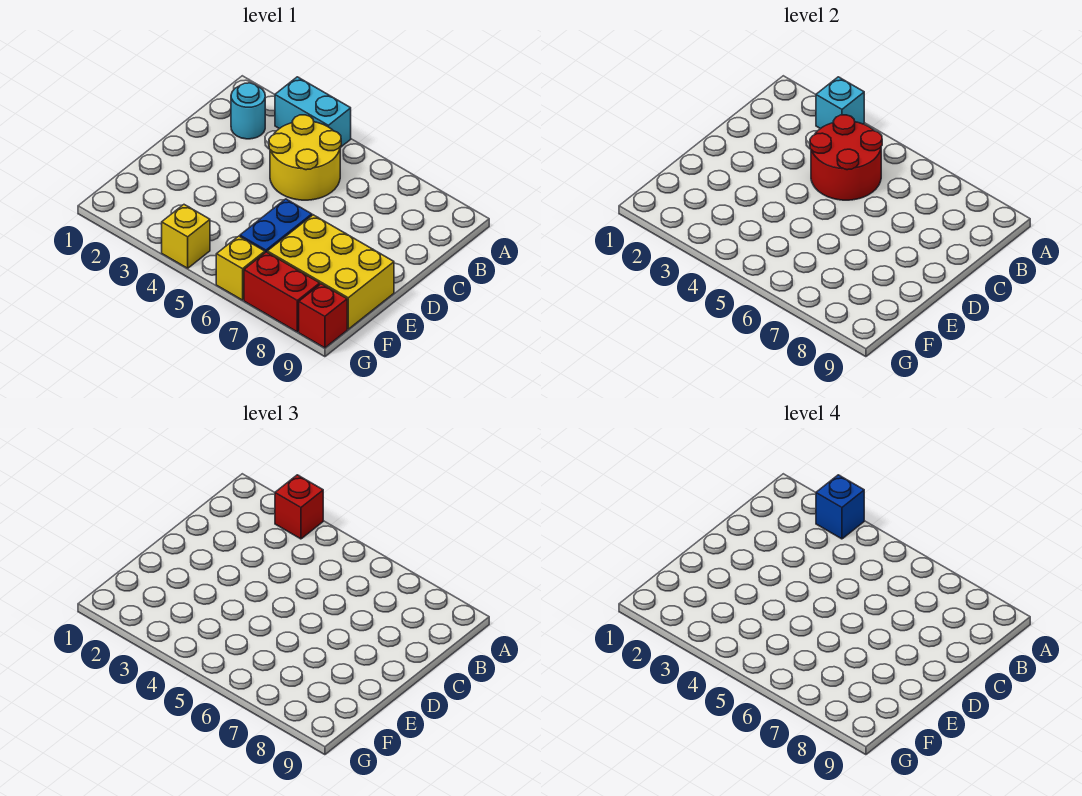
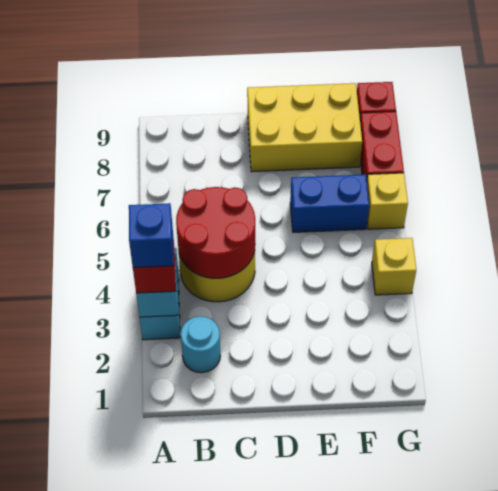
yellow 2x3 brick [267,215,394,329] -> yellow 2x3 brick turned to [247,83,362,172]

